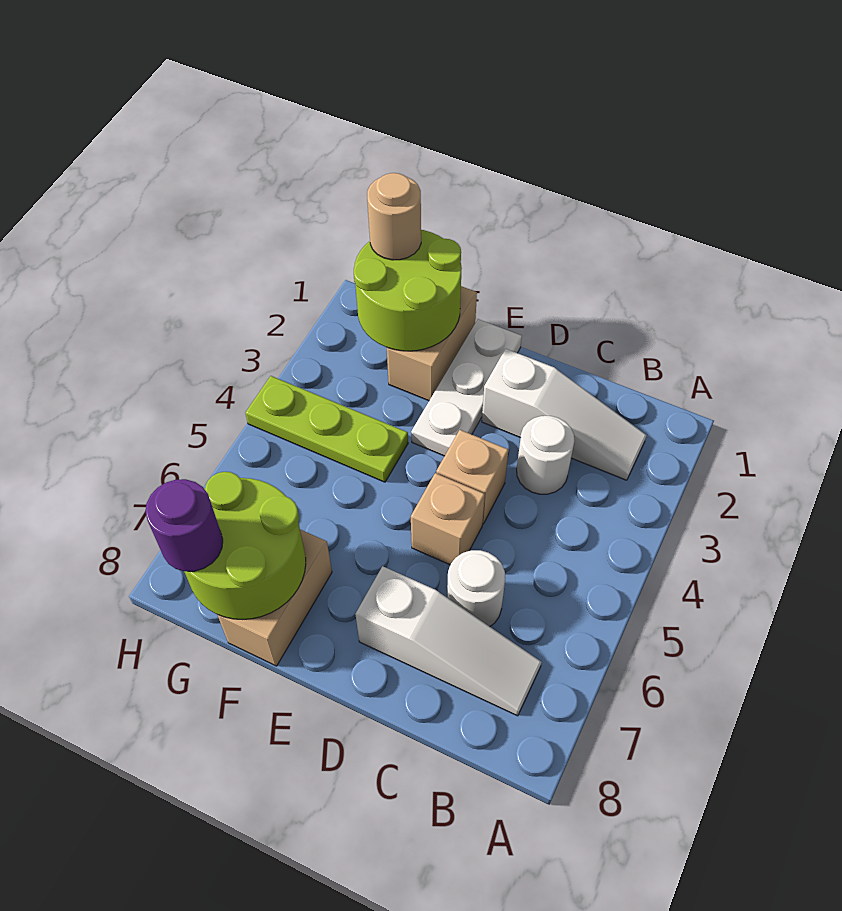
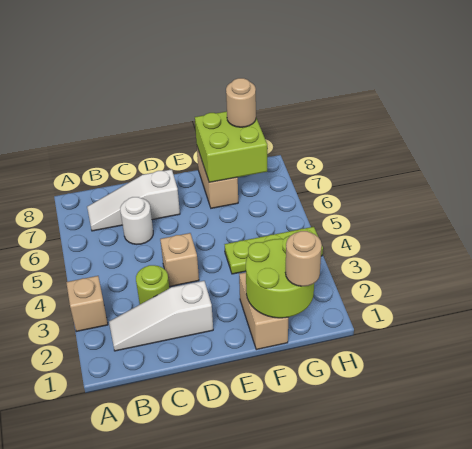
white 1x1 round brick [517,416,575,494] -> lime 1x1 round brick [136,265,169,304]
tan 1x1 brick [411,473,485,565] -> tan 1x1 brick moved to [66,276,108,332]
white 1x3 plate [411,319,522,456] -> none
lime 2x2 round brick [184,472,306,619] -> lime 2x2 brick [195,111,267,182]
purple 1x1 round brick [145,479,223,571] -> tan 1x1 round brick [226,78,256,127]

